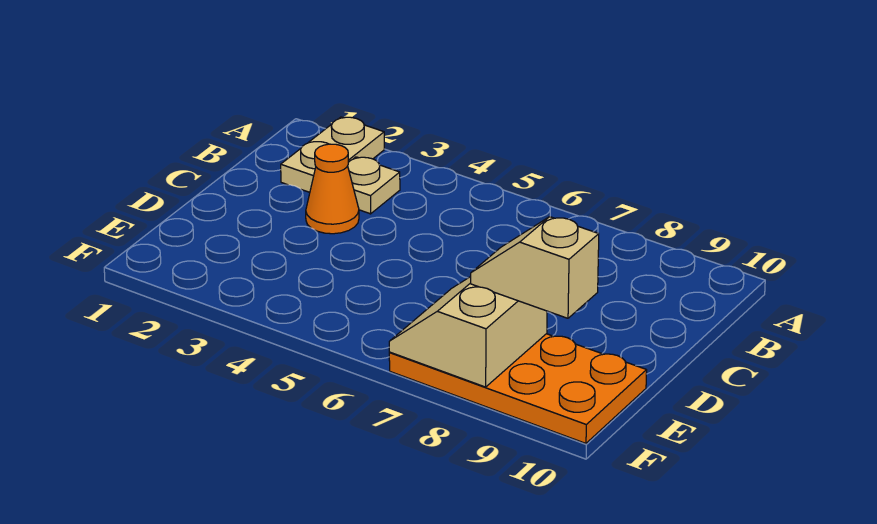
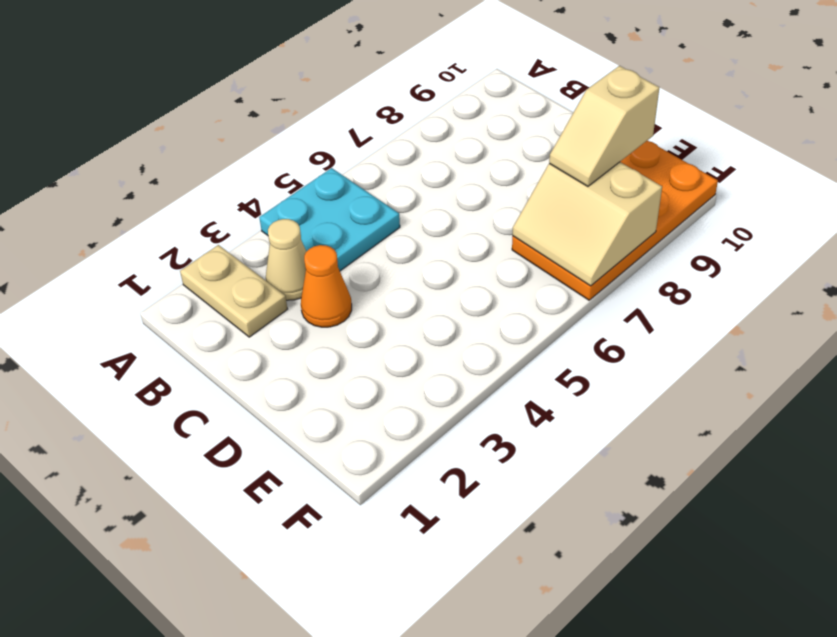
none -> cyan 2x2 plate [259,168,400,271]
tan 1x1 plate [348,157,400,214] -> tan 1x1 cone [266,219,306,300]

